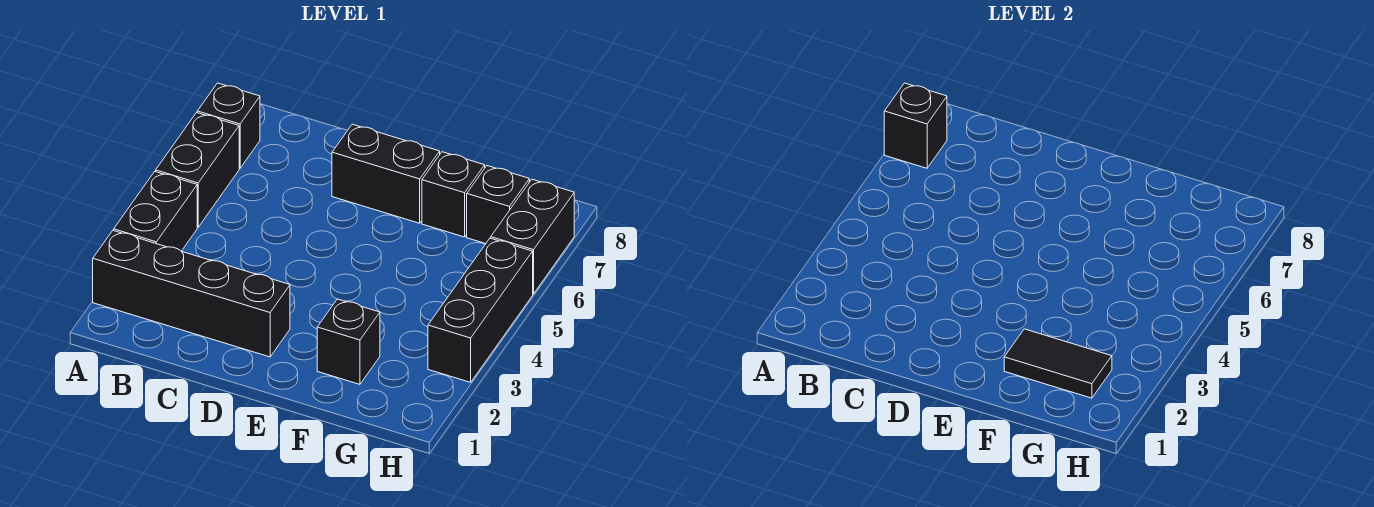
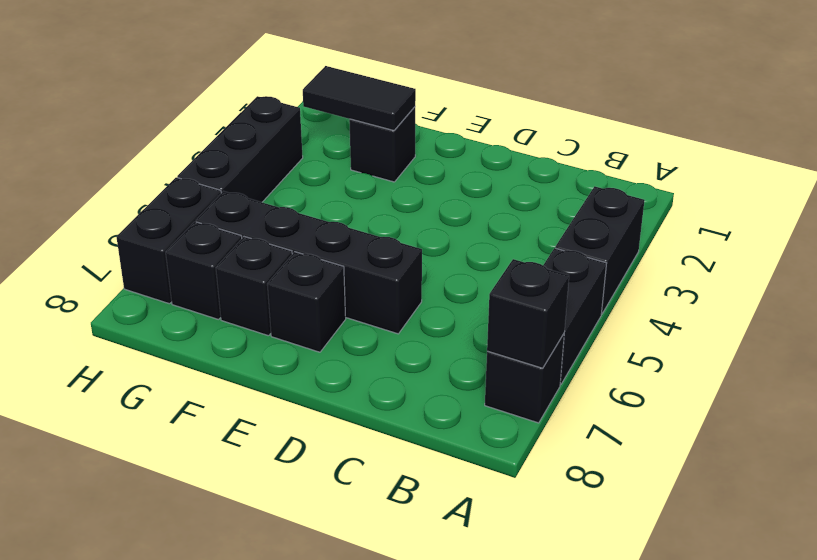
black 1x4 brick [93,230,290,357] -> black 1x4 brick moved to [196,191,422,334]
black 1x2 brick [332,124,440,223] -> black 1x1 brick [267,252,346,352]

